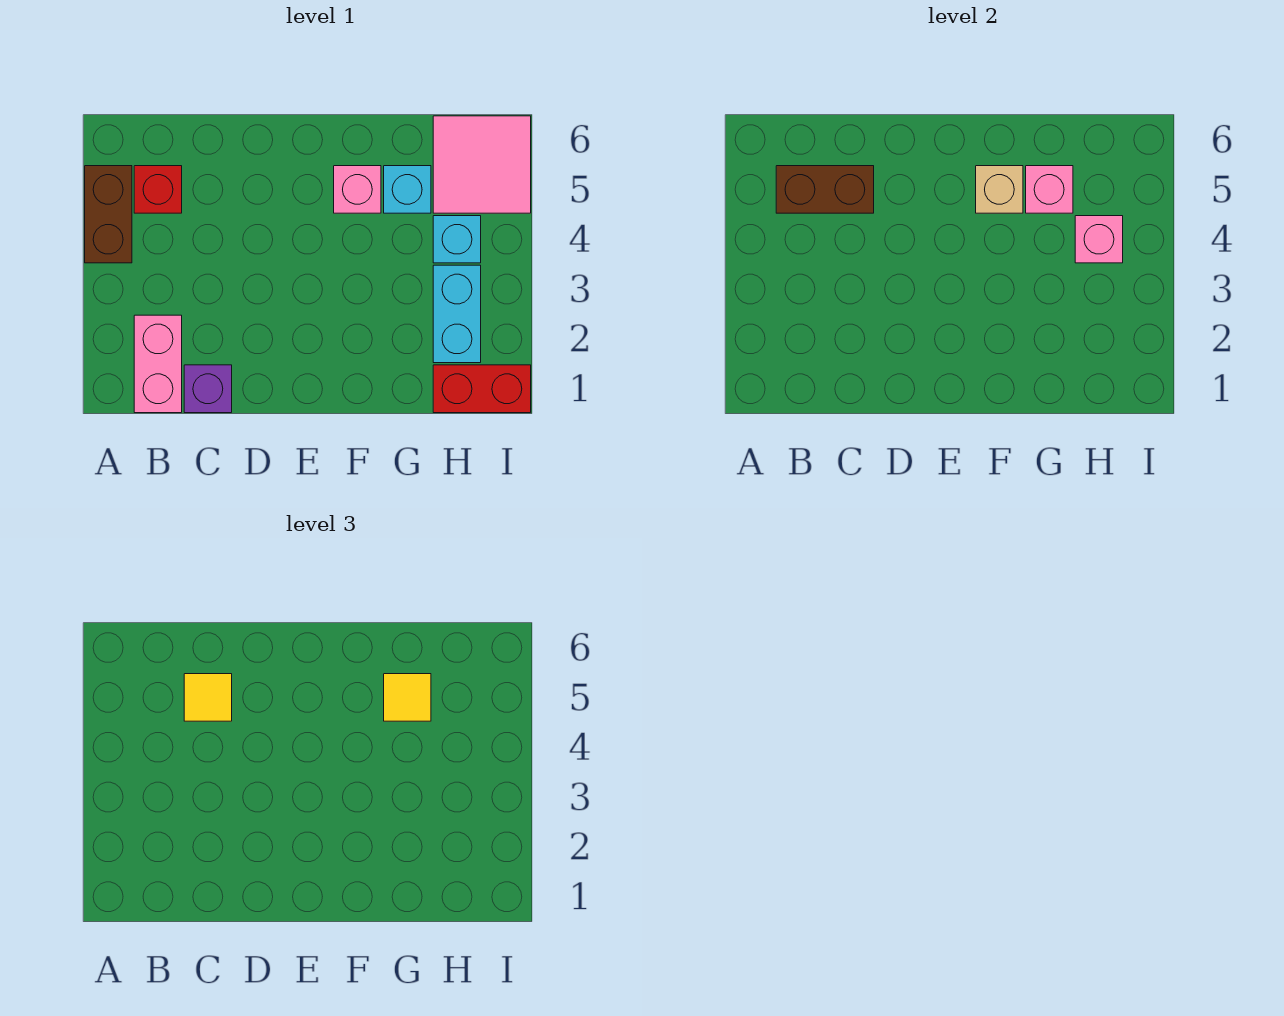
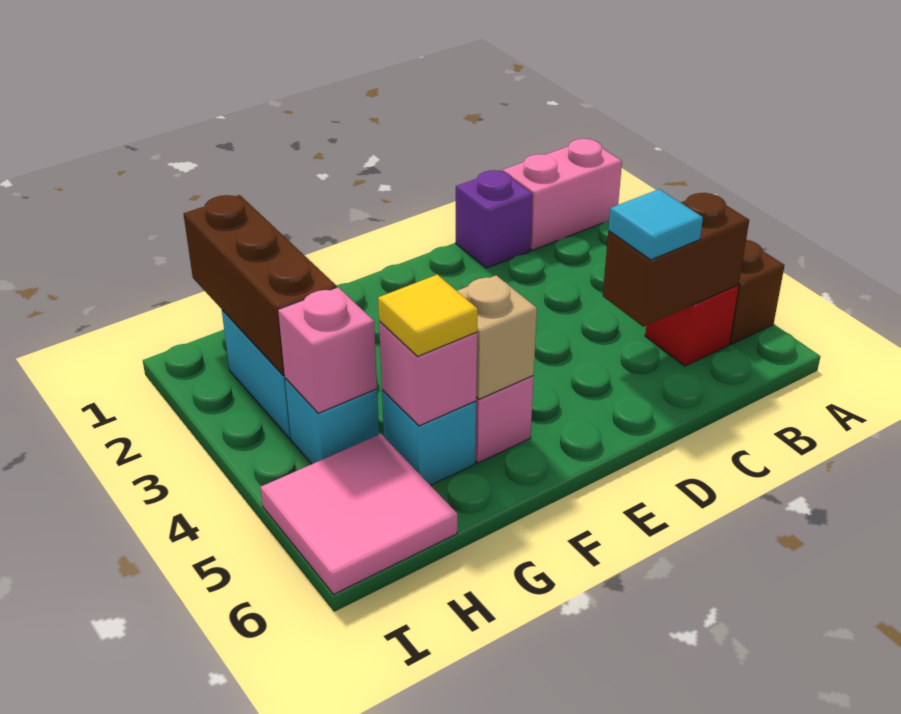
pink 1x2 brick [134,315,182,413] -> pink 1x2 brick turned to [502,139,622,250]
yellow 1x1 tile [184,674,232,721] -> cyan 1x1 tile [608,189,703,260]
red 1x2 brick [433,365,531,413] -> none
none -> brown 1x3 brick [184,195,337,375]

